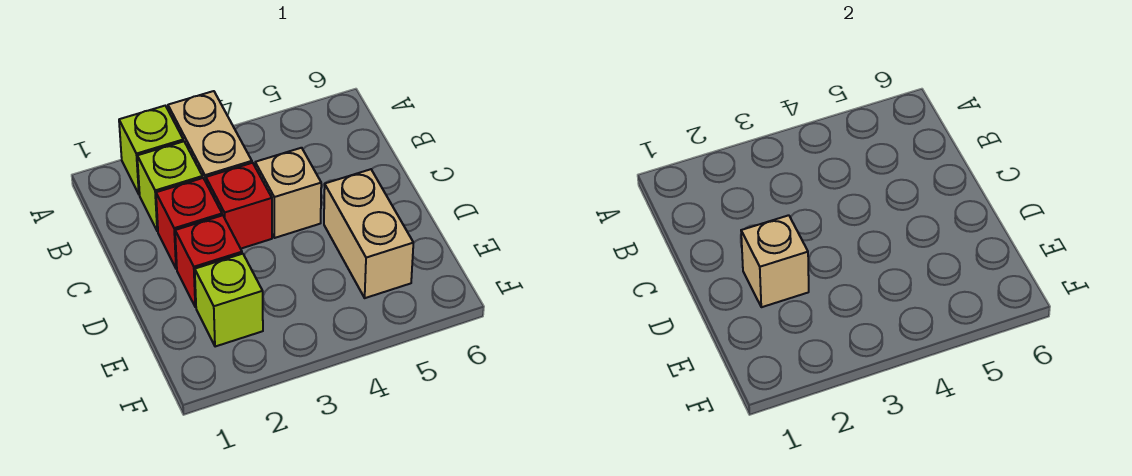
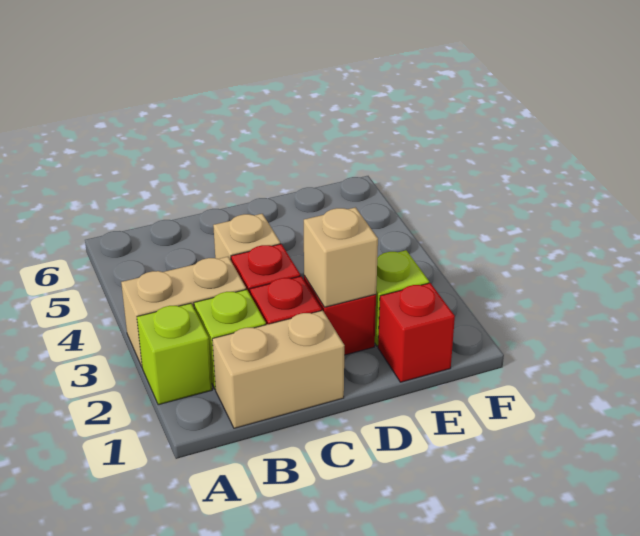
tan 1x2 brick [324,169,413,298] -> tan 1x2 brick moved to [212,310,345,428]
none -> red 1x1 brick [378,283,455,382]

